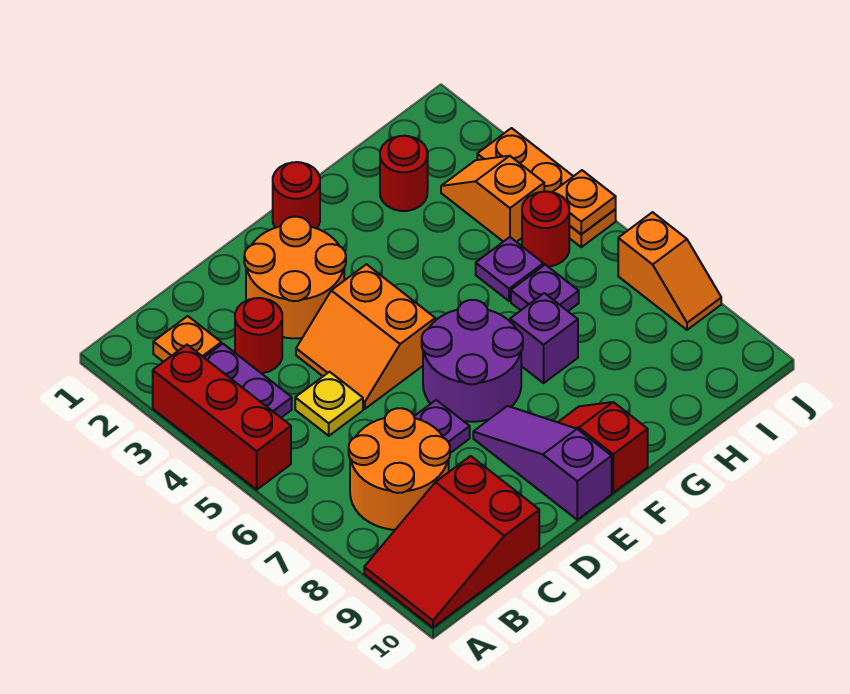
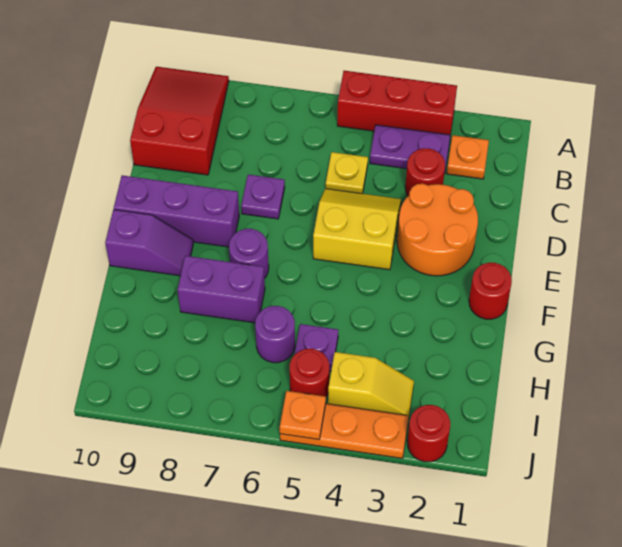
orange 2x2 round brick [349,408,450,530] -> none
orange 2x2 slope [296,264,435,409] -> yellow 2x2 slope [313,189,401,270]
purple 2x2 round brick [422,300,523,422] -> purple 1x1 round brick [229,229,269,279]
purple 1x3 slope [473,406,612,520] -> purple 1x3 brick [114,175,239,247]
red 1x2 slope [558,402,648,493] -> purple 1x2 slope [105,210,193,276]
purple 1x1 brick [510,293,578,383] -> purple 1x2 brick [178,256,265,323]
red 1x1 round brick [380,136,428,211] -> red 1x1 round brick moved to [407,405,450,462]
purple 1x1 plate [511,265,579,311] -> purple 1x1 round brick [255,306,295,363]
orange 1x2 slope [441,156,544,242] -> yellow 1x2 slope [328,352,414,416]
orange 1x2 slope [618,212,721,330] -> none

